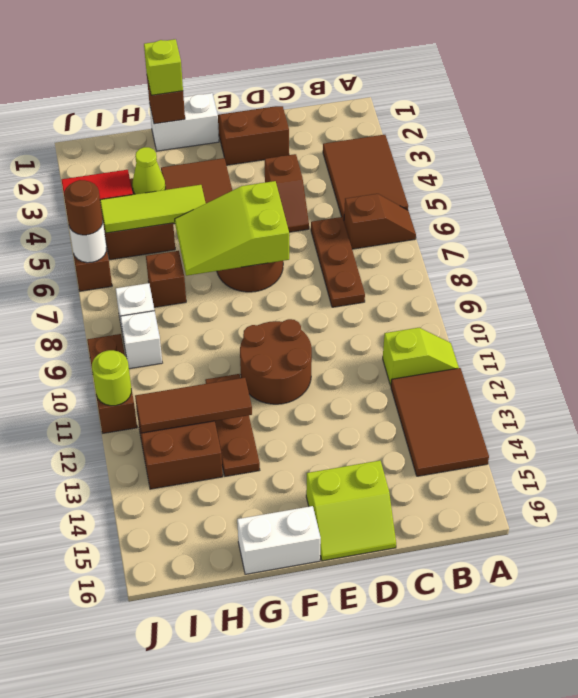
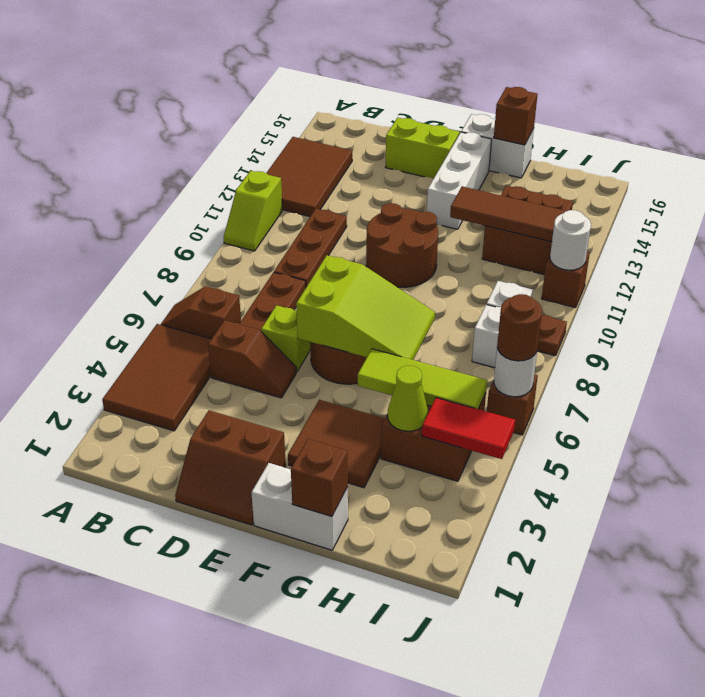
lime 1x2 slope [383,328,459,386] -> lime 1x2 slope turned to [224,171,282,251]
brown 1x2 slope [265,154,309,232] -> brown 1x2 slope turned to [208,320,296,398]
none -> white 1x3 brick [427,132,492,229]
lime 1x1 brick [144,39,183,95] -> lime 1x1 brick moved to [261,305,310,372]
brown 1x3 plate [205,374,260,476] -> brown 1x3 plate moved to [274,209,347,287]
brown 1x1 brick [146,251,186,307] -> brown 1x1 brick moved to [494,87,538,145]
lime 1x1 round brick [92,350,131,406] -> white 1x1 round brick [550,210,591,270]

